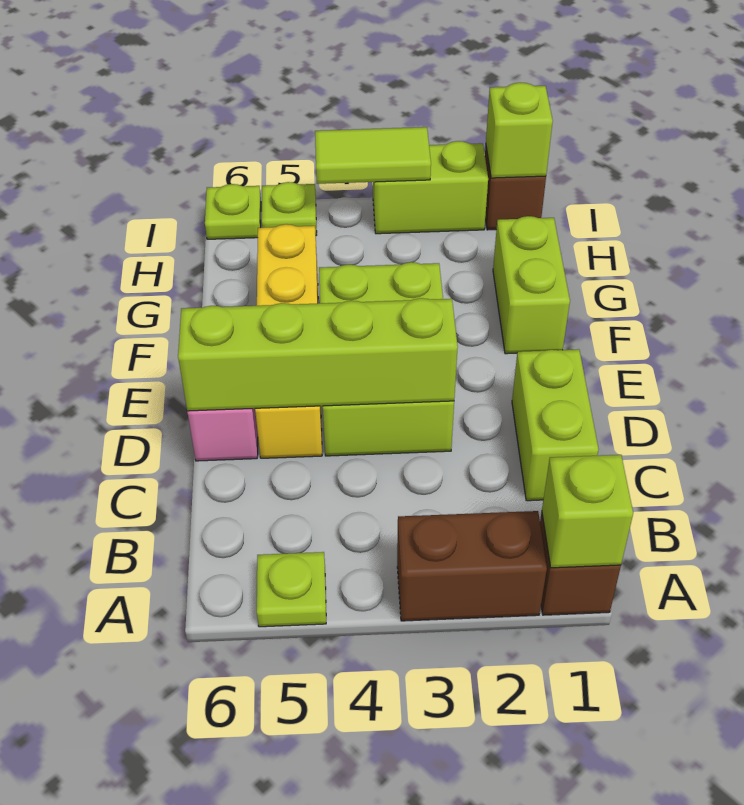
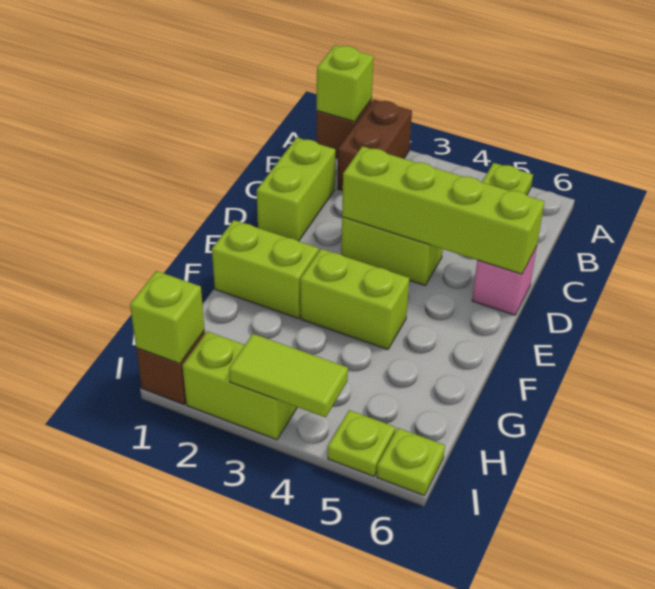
brown 1x2 brick [397,511,547,621] -> brown 1x2 brick turned to [338,100,412,191]
yellow 1x4 brick [255,224,322,458] -> none
lime 1x2 brick [493,216,570,354] -> lime 1x2 brick turned to [212,220,319,318]

